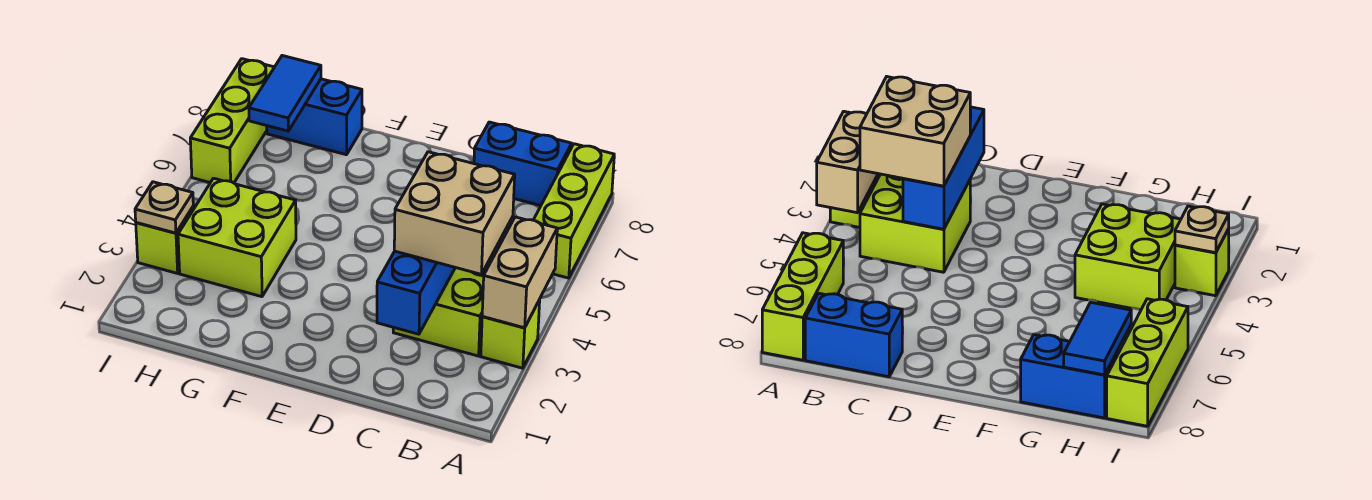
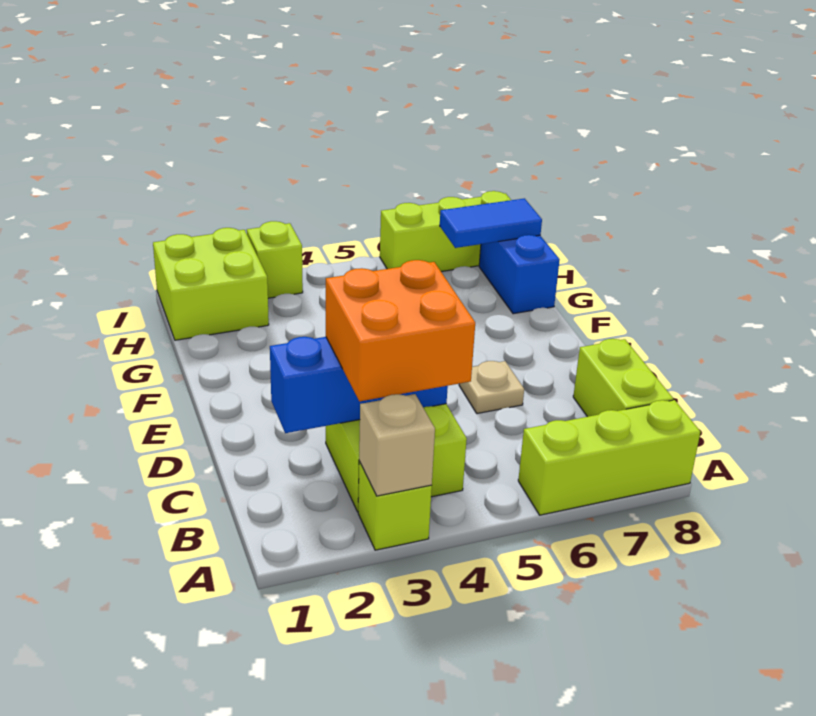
tan 1x2 brick [482,217,557,328] -> tan 1x1 brick [359,394,435,496]
tan 2x2 brick [394,152,515,274] -> orange 2x2 brick [326,260,475,401]
blue 1x2 brick [474,122,572,206] -> lime 1x2 brick [573,339,673,417]
lime 2x2 brick [178,178,296,297] -> lime 2x2 brick moved to [153,228,269,340]
tan 1x1 plate [135,182,193,233] -> tan 1x1 plate moved to [459,361,524,414]

